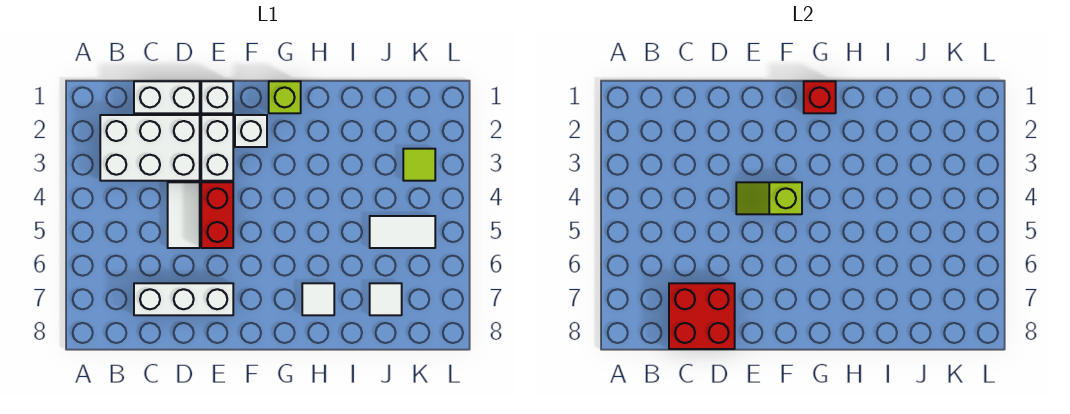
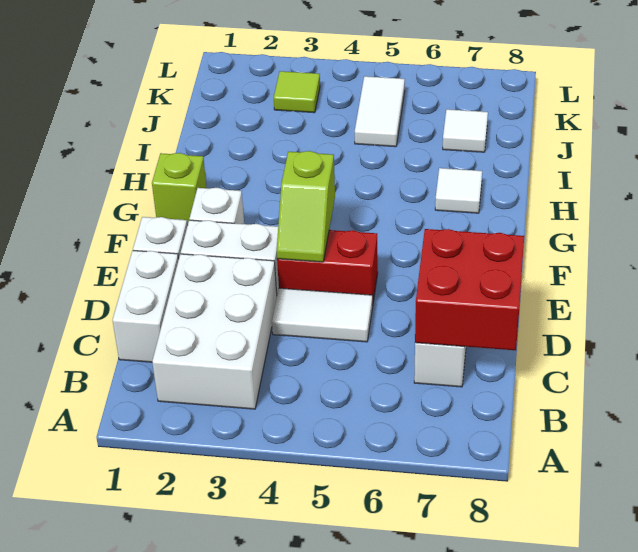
red 1x1 brick [804,81,836,113] -> none

